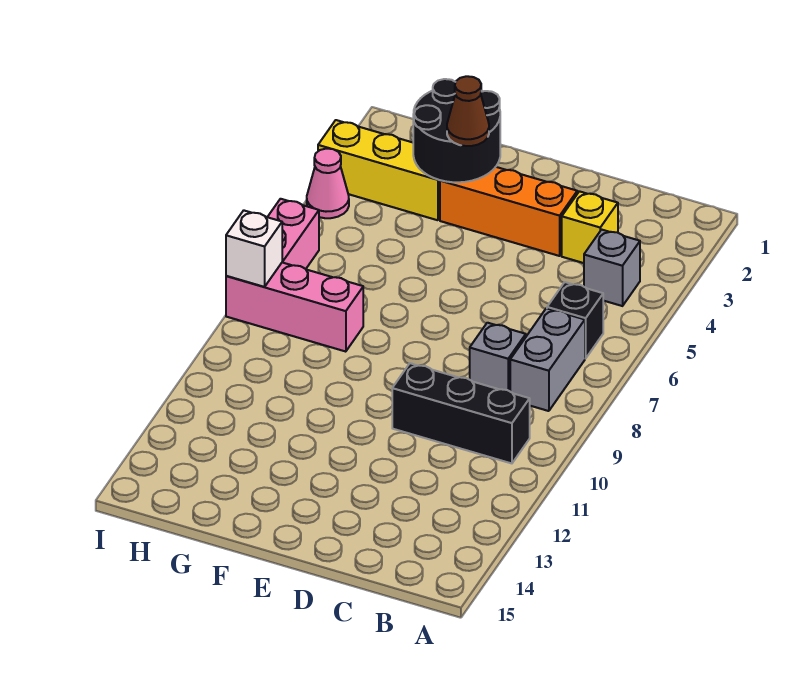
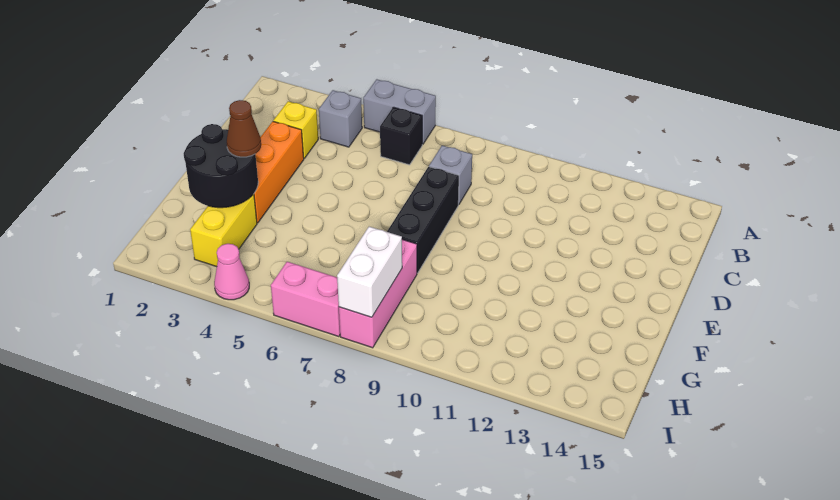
grey 1x2 brick [510,308,585,411] -> grey 1x2 brick moved to [363,79,436,144]
black 1x3 brick [392,363,530,463] -> black 1x3 brick moved to [387,167,459,273]
yellow 1x3 brick [318,120,440,220] -> yellow 1x2 brick [190,194,257,267]
white 1x1 brick [226,210,282,287] -> white 1x2 brick [337,227,402,317]

